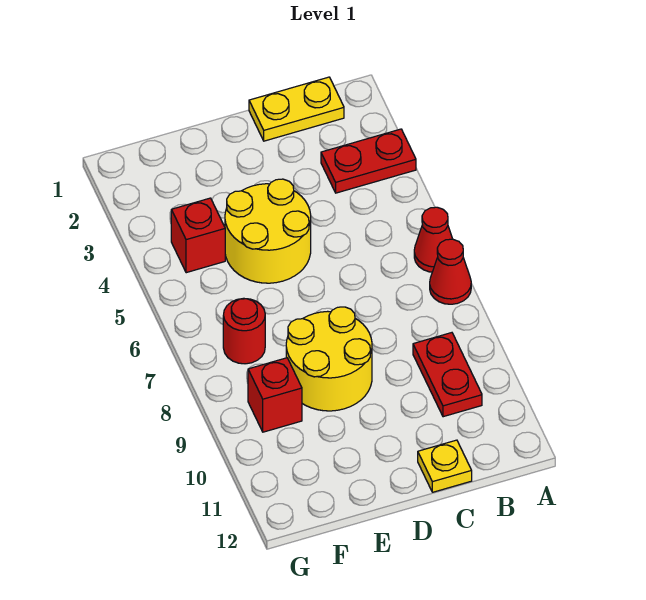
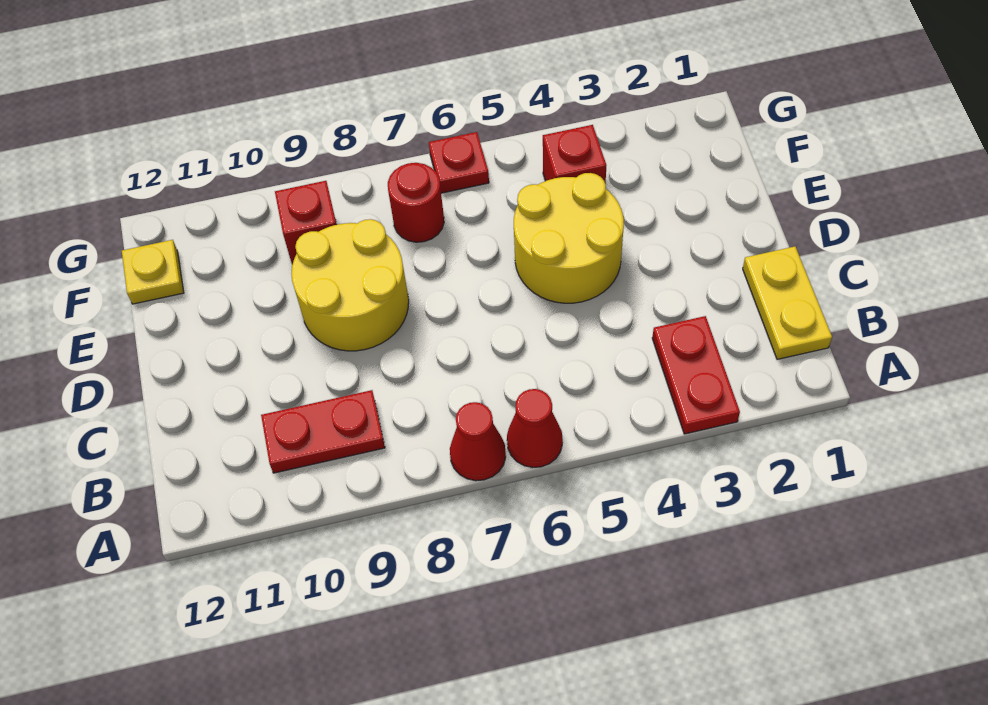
yellow 1x1 plate [418,440,472,492] -> yellow 1x1 plate moved to [122,240,184,304]
none -> red 1x1 plate [429,132,489,193]

